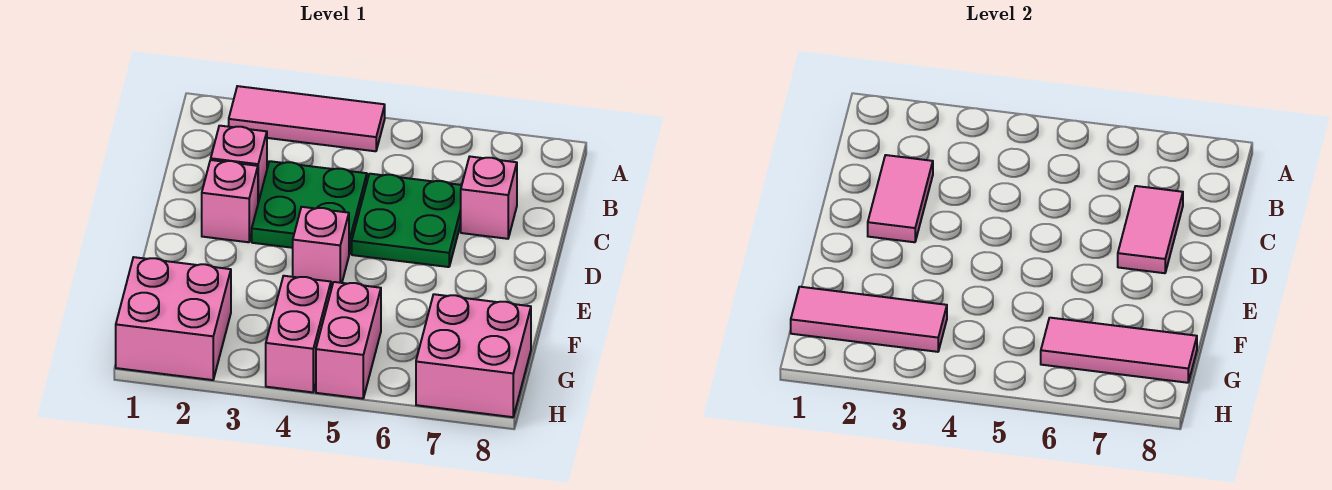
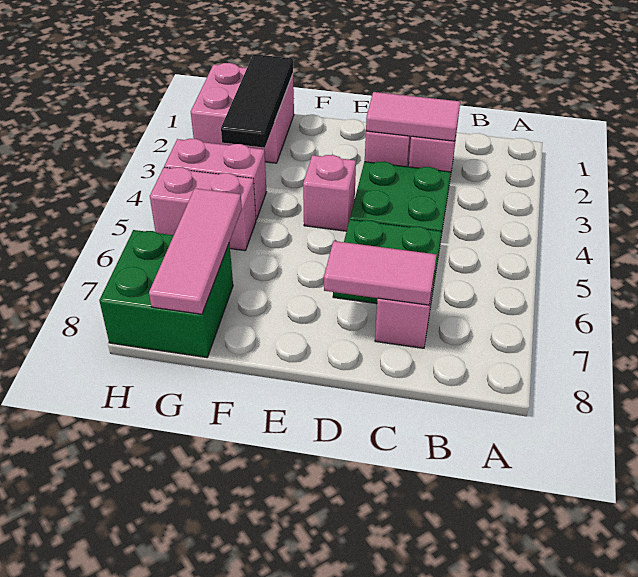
pink 1x3 tile [229,86,385,151] -> none
pink 1x3 tile [791,287,947,352] -> black 1x3 tile [221,54,293,148]
pink 2x2 brick [416,294,531,417] -> green 2x2 brick [99,230,233,357]

